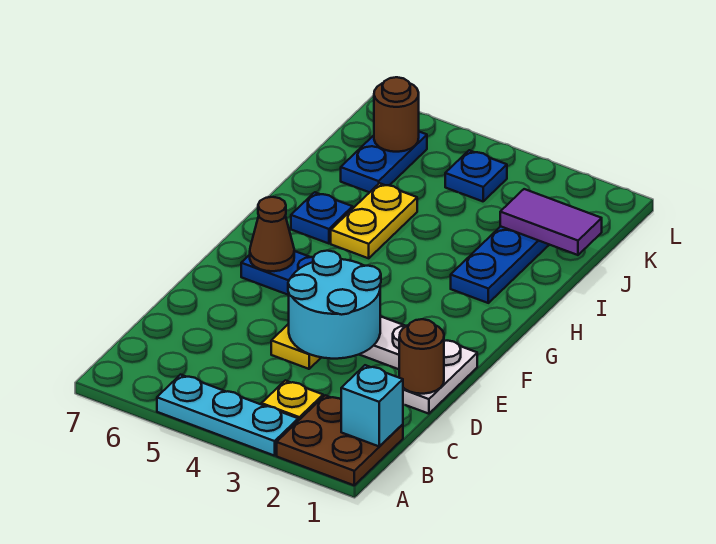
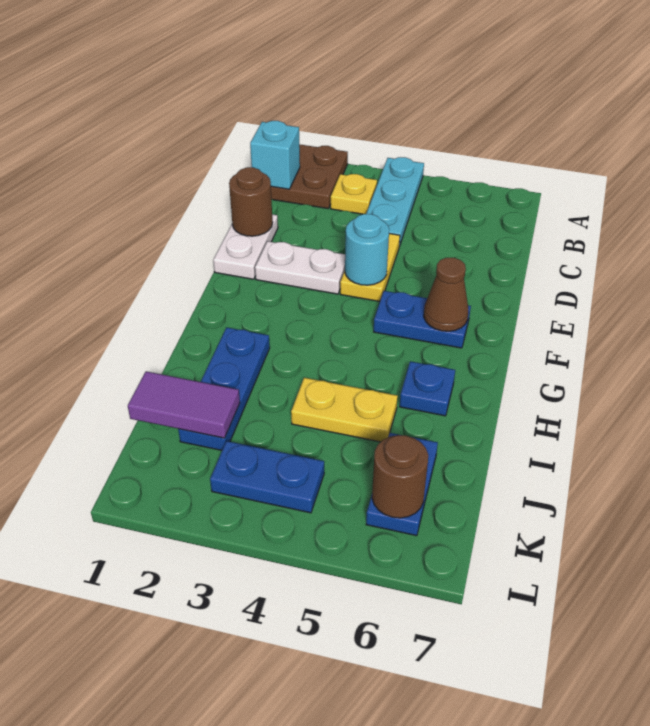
cyan 1x3 plate [157,375,298,456] -> cyan 1x3 plate turned to [366,157,424,246]
cyan 2x2 round brick [288,251,381,359] -> cyan 1x1 round brick [345,214,389,285]
yellow 1x2 plate [331,183,417,258] -> yellow 1x2 plate turned to [291,378,398,442]
blue 1x1 plate [445,150,507,201] -> blue 1x2 plate [210,441,324,513]

